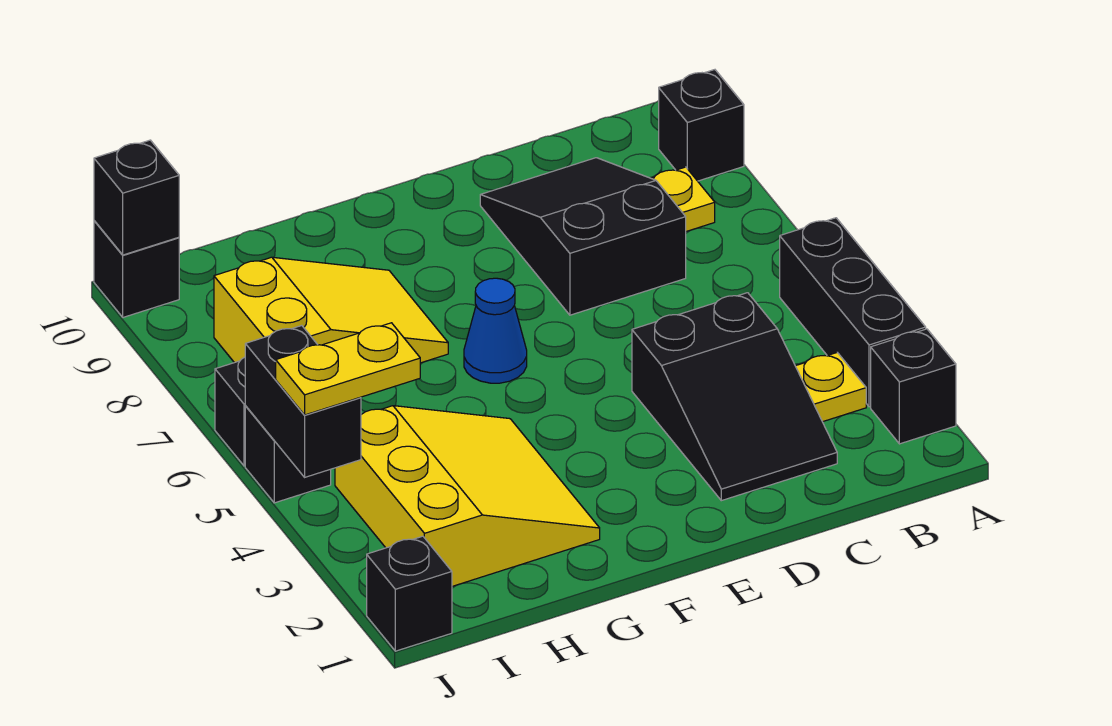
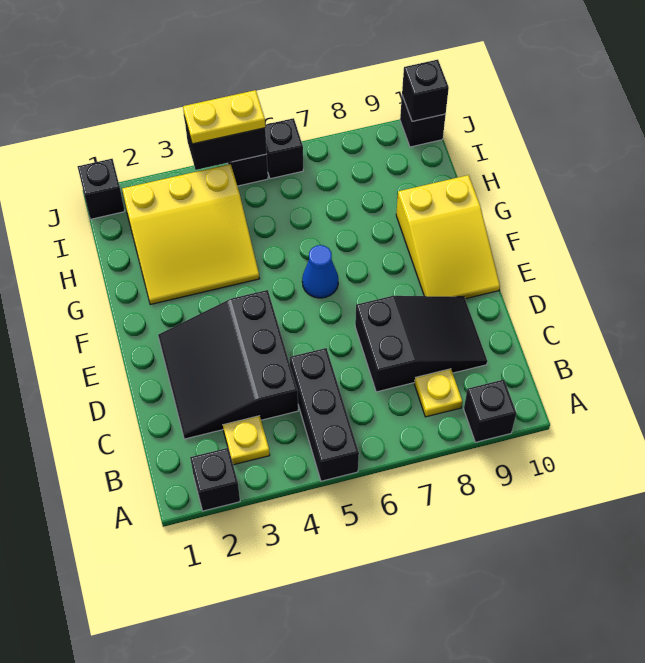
black 1x3 brick [780,218,926,407] -> black 1x3 brick turned to [290,348,359,481]
black 2x3 slope [632,293,837,501] -> black 3x3 slope [158,290,298,439]
yellow 2x3 slope [214,257,448,363] -> yellow 2x3 slope moved to [396,175,500,299]
yellow 1x2 plate [276,323,420,415] -> yellow 1x2 plate turned to [183,90,265,144]

